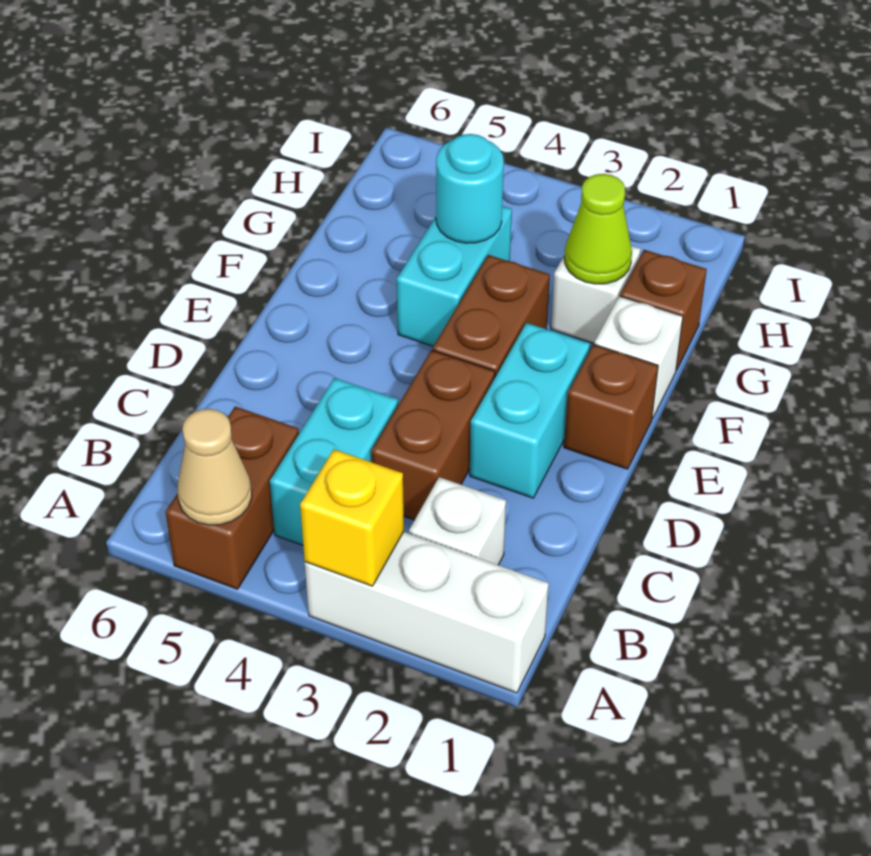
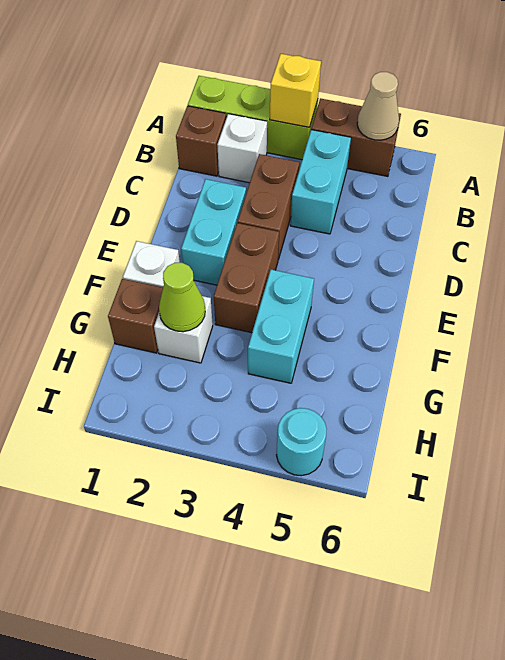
white 1x3 brick [305,532,549,693] -> lime 1x3 brick [188,76,318,160]
brown 1x2 brick [166,407,299,589] -> brown 1x2 brick turned to [311,98,401,176]
brown 1x1 brick [564,344,658,469] -> brown 1x1 brick moved to [176,106,226,176]
cyan 1x1 round brick [436,134,504,243] -> cyan 1x1 round brick moved to [277,408,327,476]

